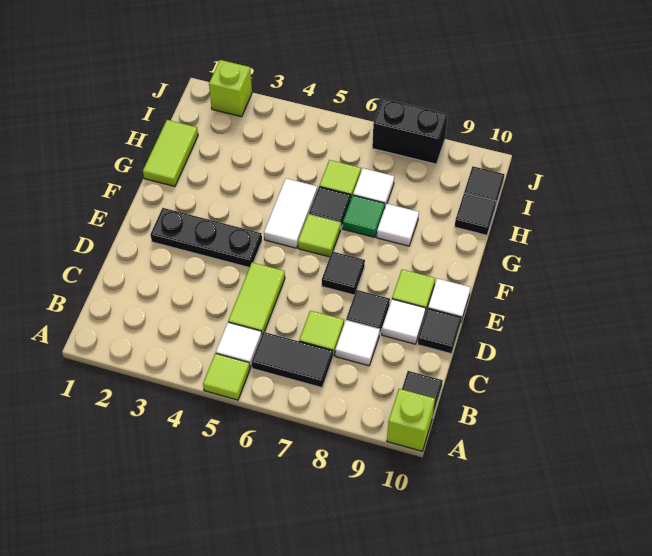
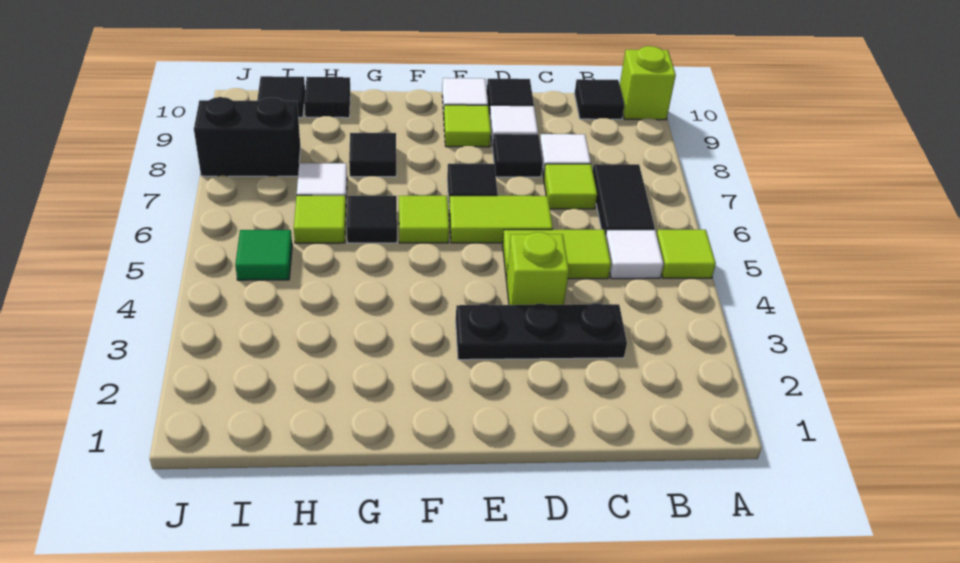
black 1x3 plate [150,208,262,268] -> black 1x3 plate turned to [456,303,627,360]
white 1x2 tile [264,179,317,248] -> none
lime 1x2 tile [143,120,198,186] -> lime 1x2 tile moved to [449,196,553,243]
green 1x1 tile [343,195,385,237] -> green 1x1 tile moved to [235,230,292,280]
white 1x1 tile [377,204,419,246] -> black 1x1 tile [349,133,396,177]
lime 1x1 brick [209,60,252,117] -> lime 1x1 brick moved to [506,232,569,305]
black 1x2 brick [372,99,448,164] -> black 1x2 brick turned to [194,97,301,176]

